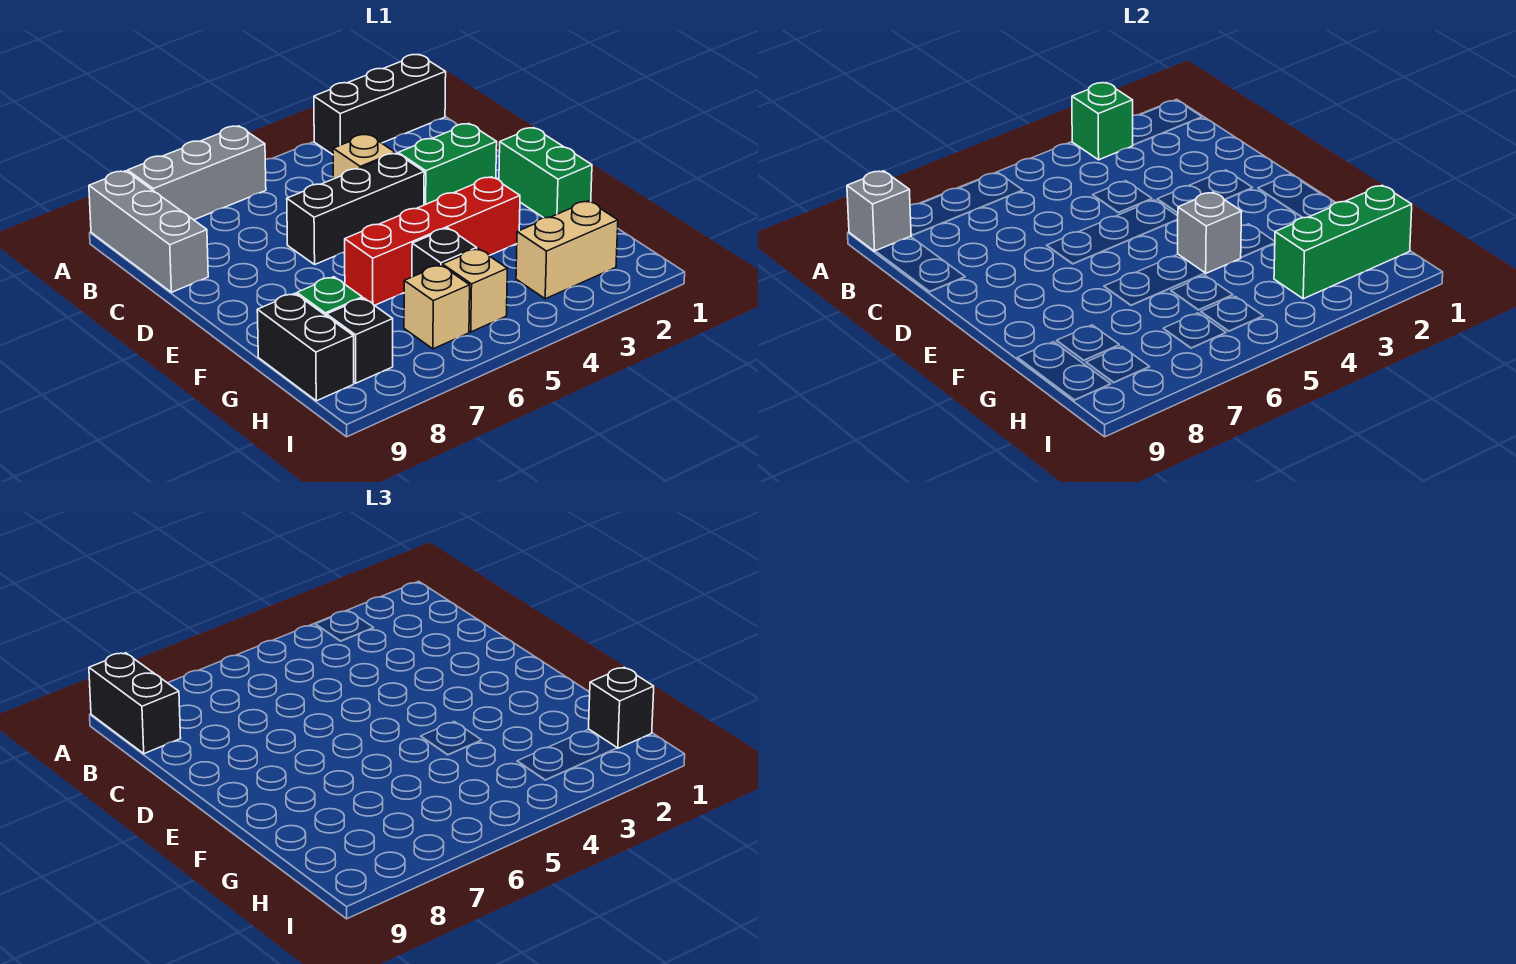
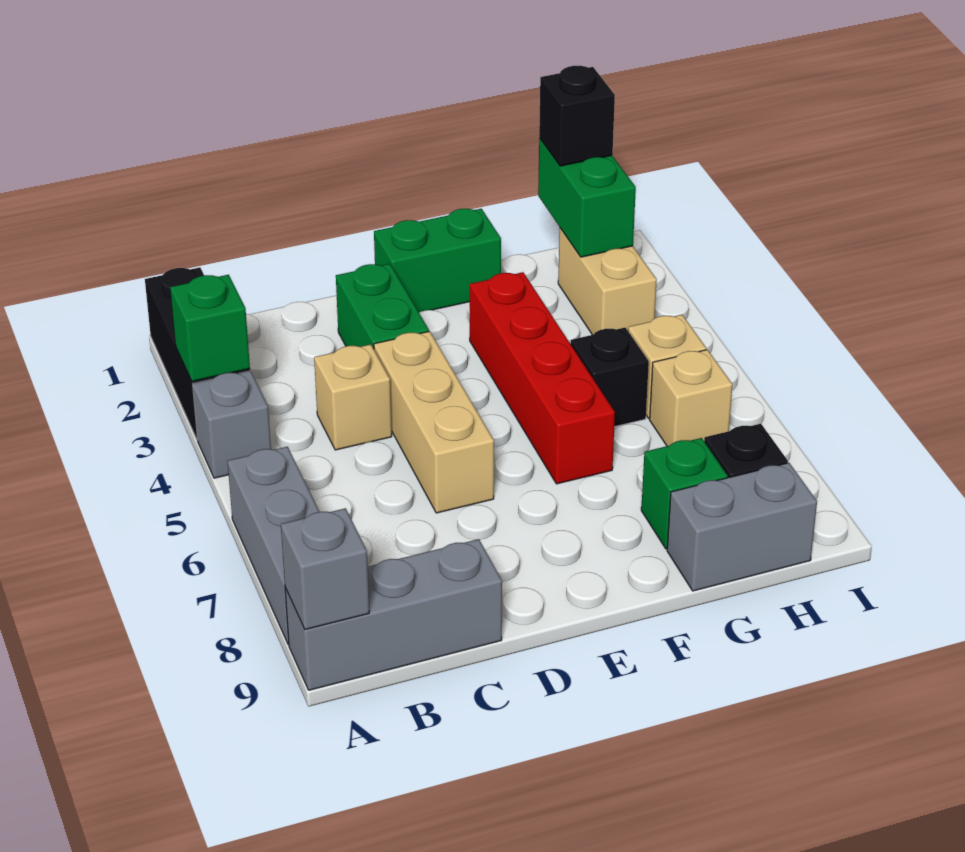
black 1x2 brick [89,653,181,754] -> none
black 1x3 brick [287,153,424,264] -> tan 1x3 brick [374,331,494,513]
grey 1x1 brick [1177,192,1242,273] -> grey 1x1 brick moved to [193,371,271,478]
black 1x2 brick [257,293,354,401] -> grey 1x2 brick [667,463,817,591]
green 1x3 brick [1274,185,1412,299] -> green 1x2 brick [538,138,636,257]

